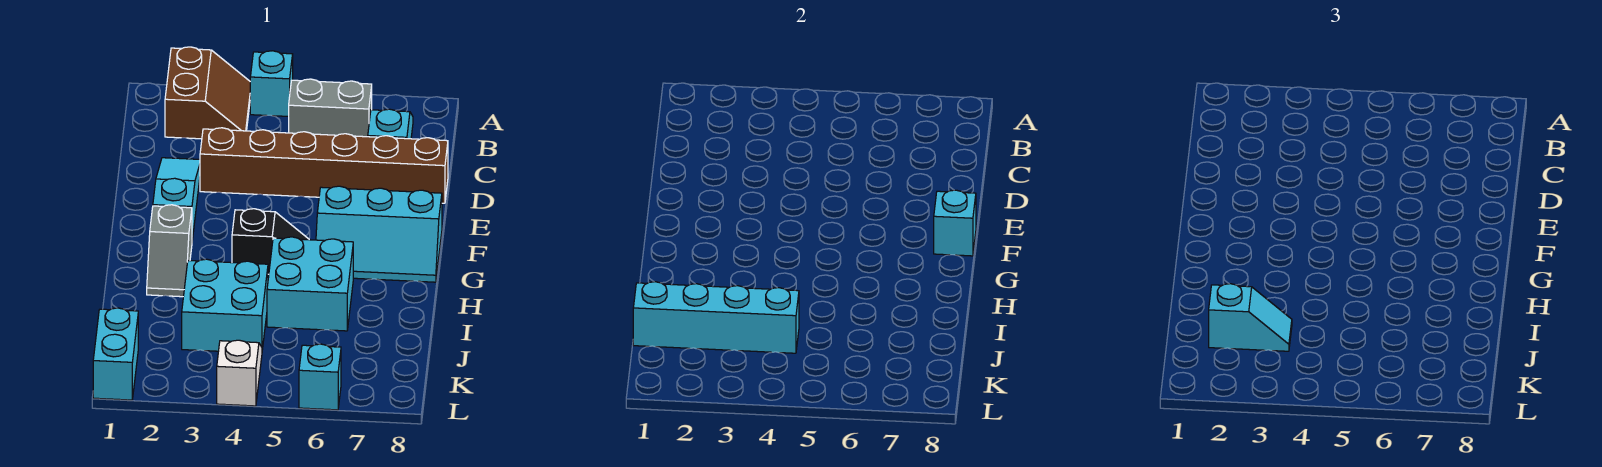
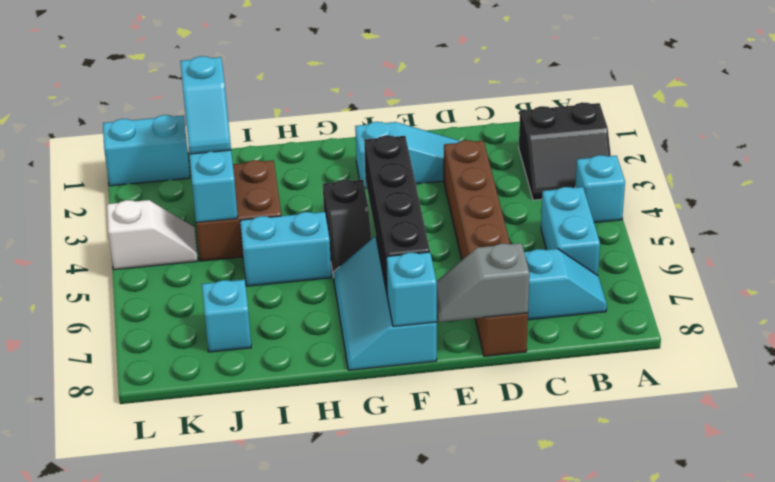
brown 2x2 slope [165,47,250,139] -> black 2x2 slope [519,102,611,200]
grey 1x2 brick [289,79,372,137] -> cyan 1x2 brick [541,187,600,275]
none -> black 1x4 brick [364,135,430,292]
grey 1x2 slope [147,205,192,297] -> grey 1x2 slope moved to [437,243,530,322]
cyan 2x2 brick [267,237,353,331] -> cyan 1x2 brick [240,212,331,286]
cyan 2x2 brick [182,259,268,351] -> brown 2x2 brick [196,160,281,261]
cyan 1x1 brick [299,344,341,410] -> cyan 1x1 brick moved to [202,280,251,352]

